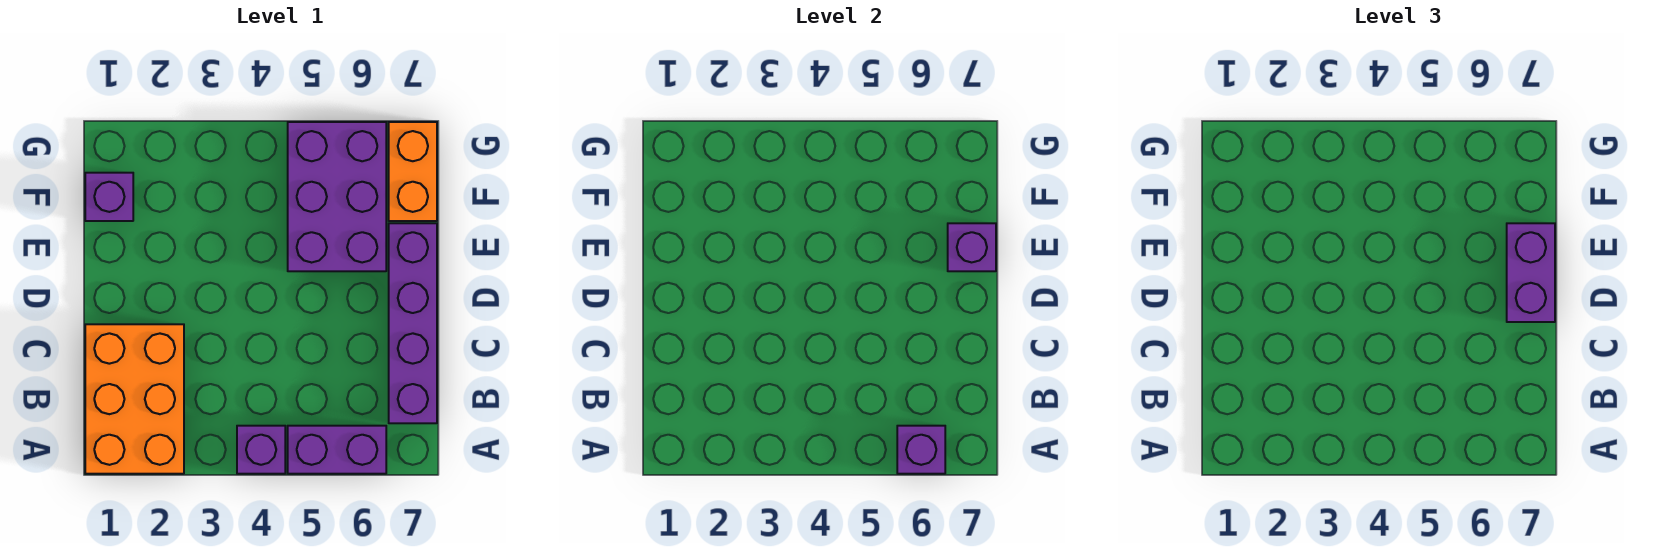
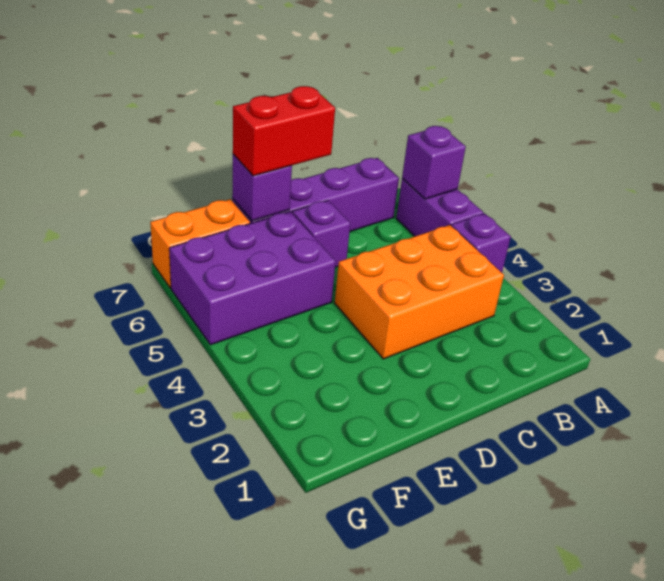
orange 2x3 brick [85,324,184,474] -> orange 2x3 brick moved to [335,225,504,359]
purple 1x2 brick [1507,223,1555,322] -> red 1x2 brick [233,86,335,176]
purple 1x1 brick [85,173,133,221] -> purple 1x1 brick moved to [292,200,350,267]

